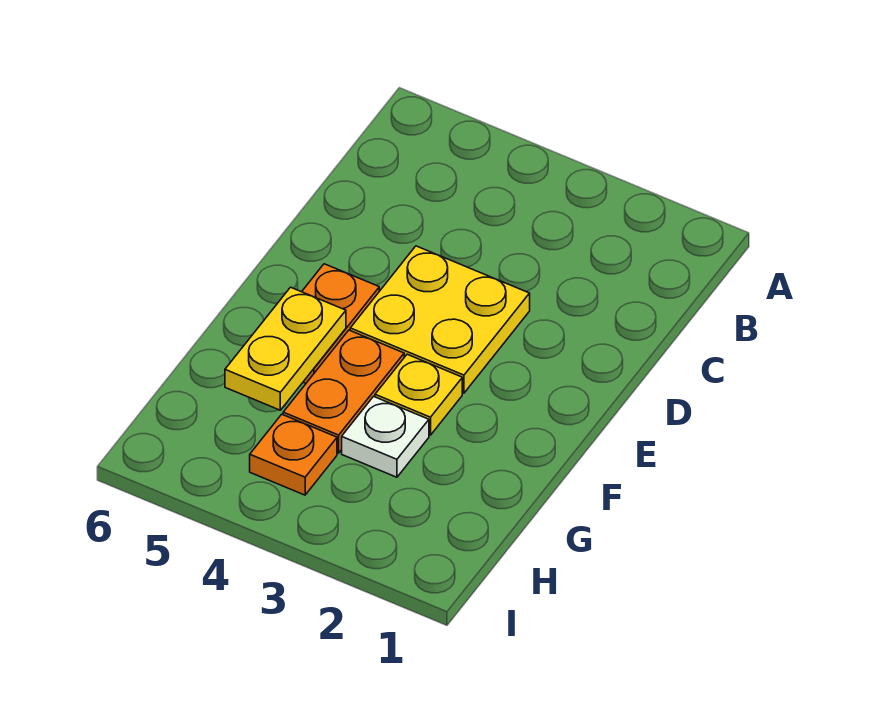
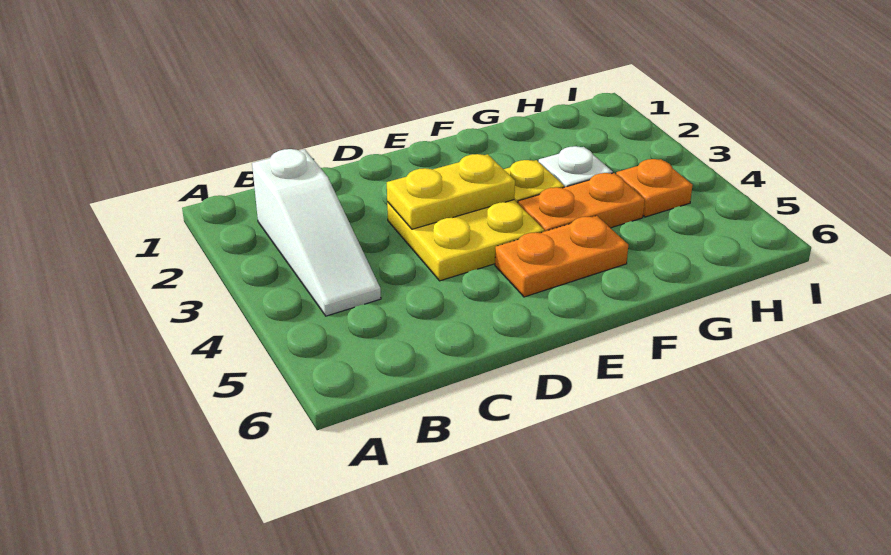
none -> white 1x3 slope [252,149,381,316]
yellow 1x2 plate [225,287,346,410] -> yellow 1x2 plate moved to [387,154,515,229]

